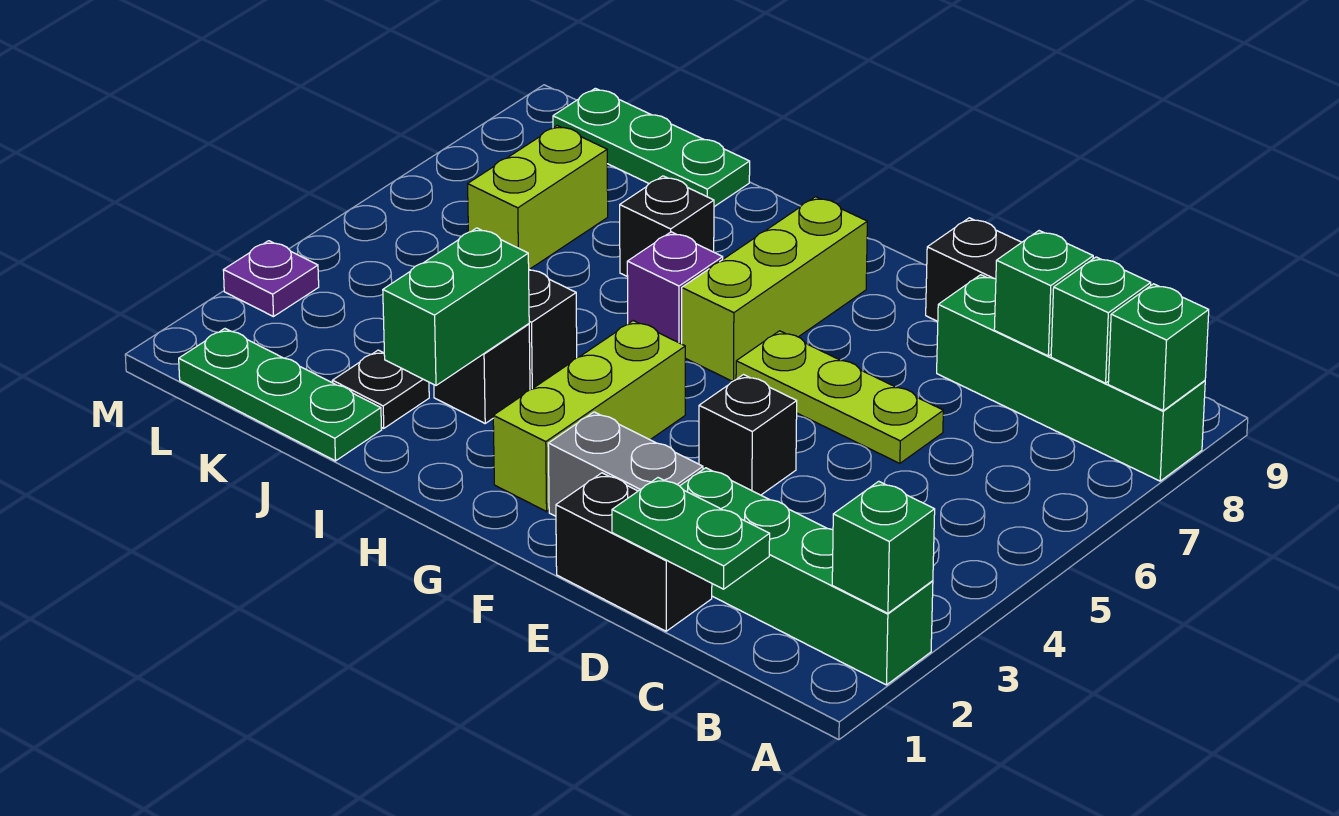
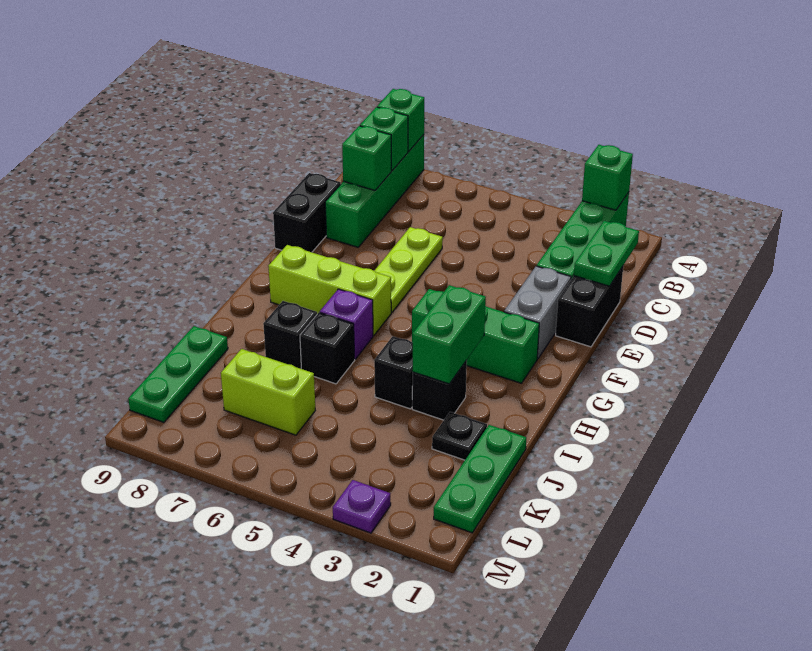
black 1x1 brick [699,375,797,495] -> black 1x1 brick moved to [300,312,355,384]
lime 1x3 brick [493,321,685,511] -> green 1x3 brick [412,289,539,383]
green 1x2 brick [383,228,529,385] -> green 1x2 brick turned to [413,285,486,384]

